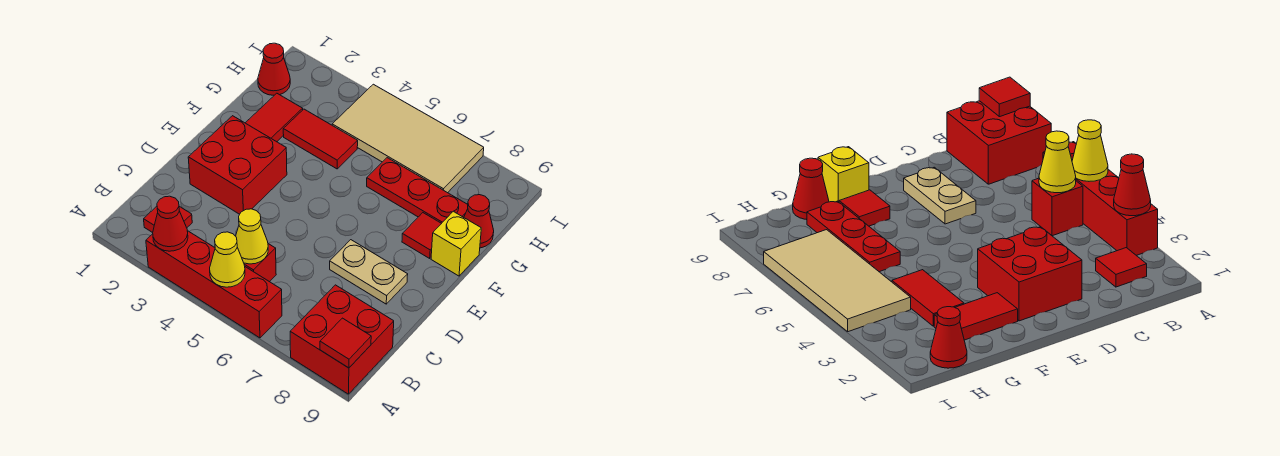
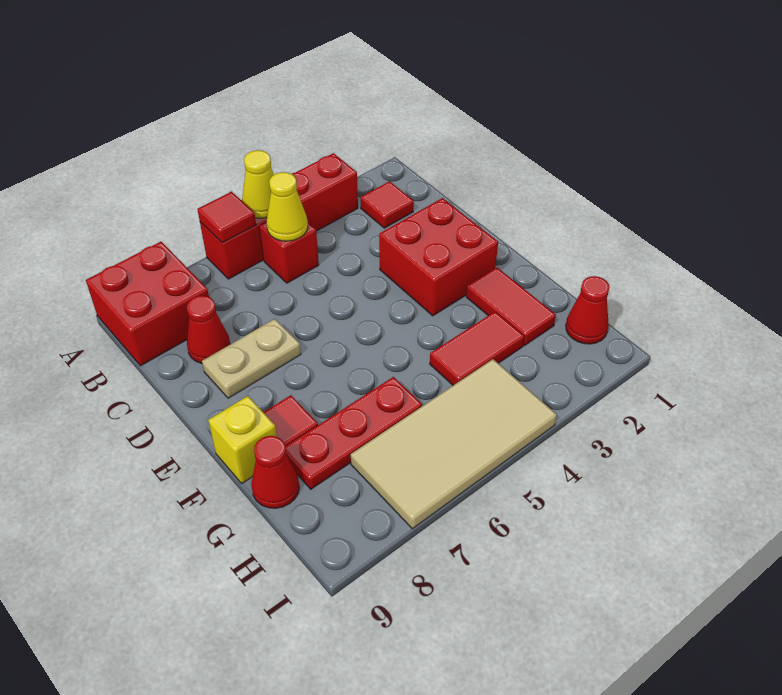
red 1x1 cone [153,196,188,251] -> red 1x1 cone moved to [187,296,230,363]
red 1x1 tile [320,318,371,368] -> red 1x1 tile moved to [197,192,256,243]

